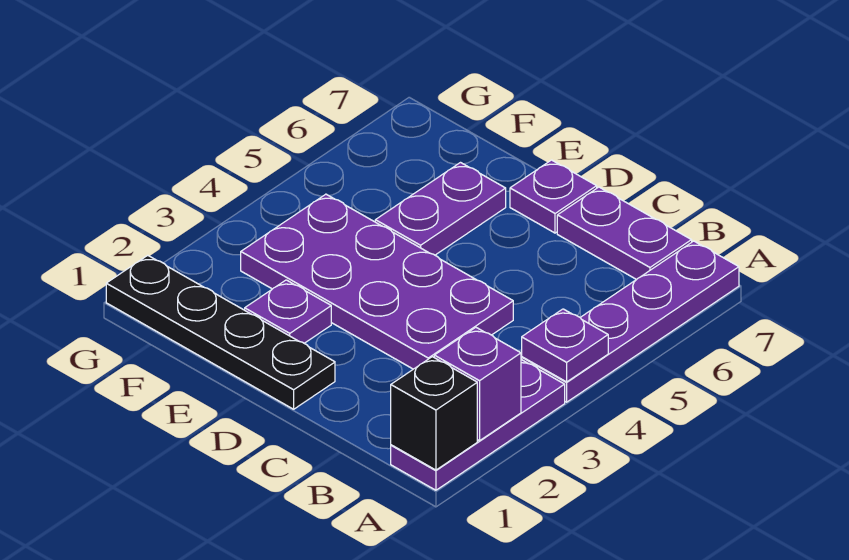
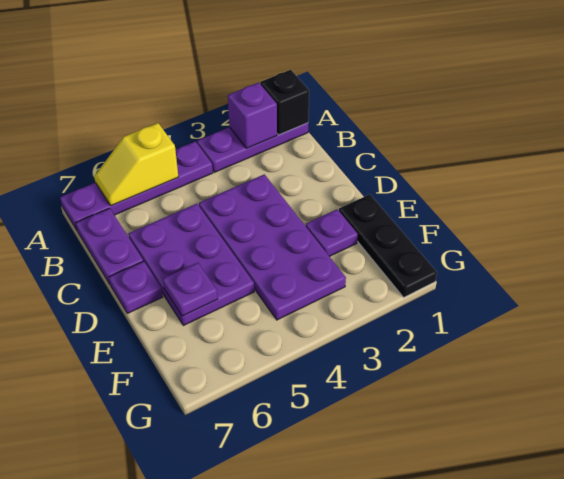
purple 1x1 plate [522,309,608,382] -> purple 1x1 plate moved to [163,263,218,316]
none -> yellow 1x2 slope [94,123,178,206]
black 1x4 plate [106,255,335,409] -> black 1x3 plate [339,194,437,297]
purple 1x2 plate [375,163,506,255] -> purple 2x3 plate [128,204,254,326]

